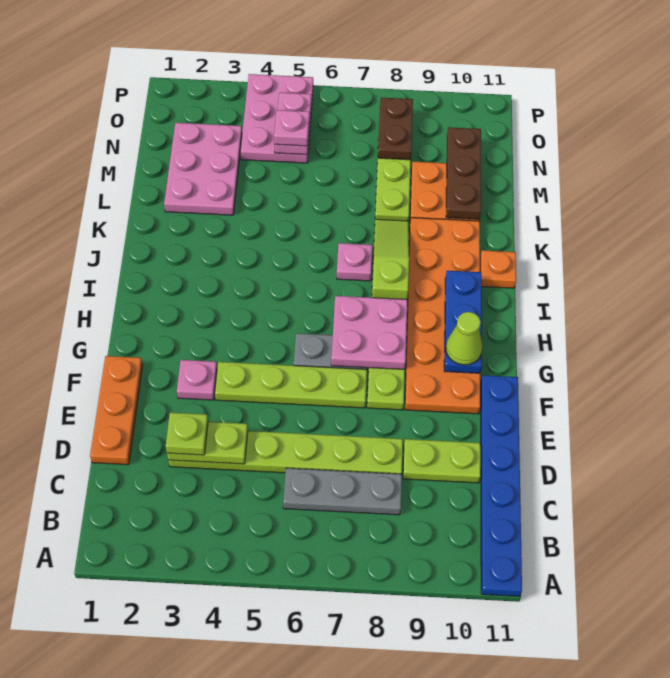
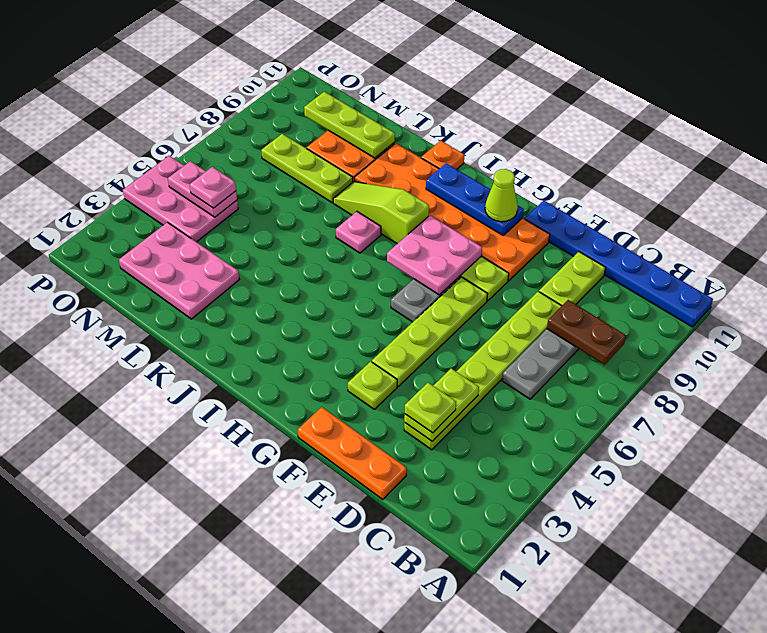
pink 1x1 plate [177,360,217,400] -> lime 1x1 plate [348,361,397,409]
brown 1x3 plate [446,127,481,220] -> lime 1x3 plate [304,92,395,158]
brown 1x2 plate [378,98,413,160] -> brown 1x2 plate moved to [547,300,626,365]

